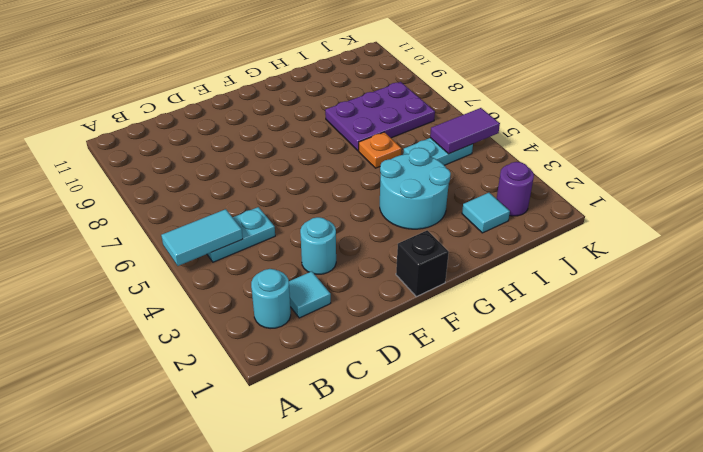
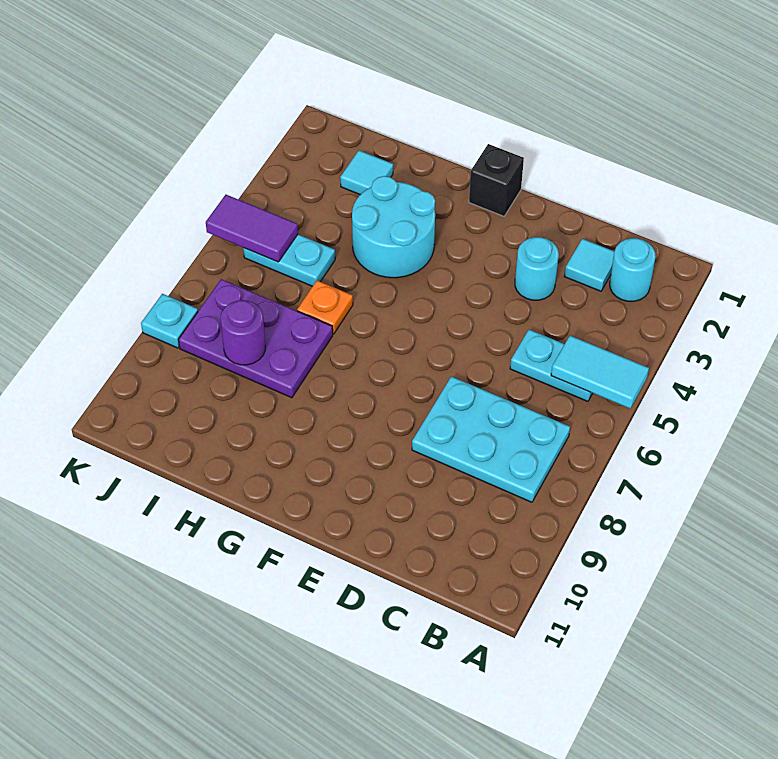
none -> cyan 2x3 plate [412,376,570,502]
purple 1x1 round brick [497,162,534,216] -> purple 1x1 round brick moved to [221,300,265,365]
none -> cyan 1x1 plate [141,294,198,348]

